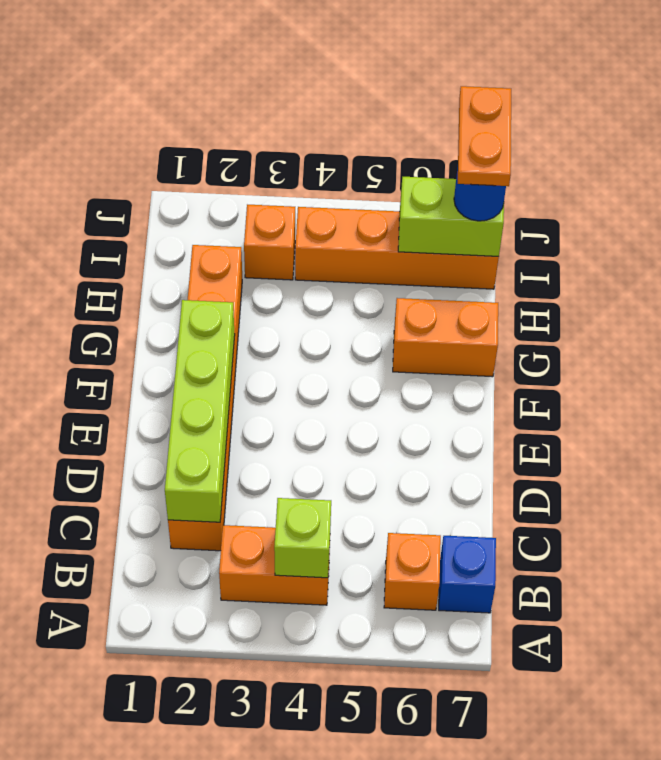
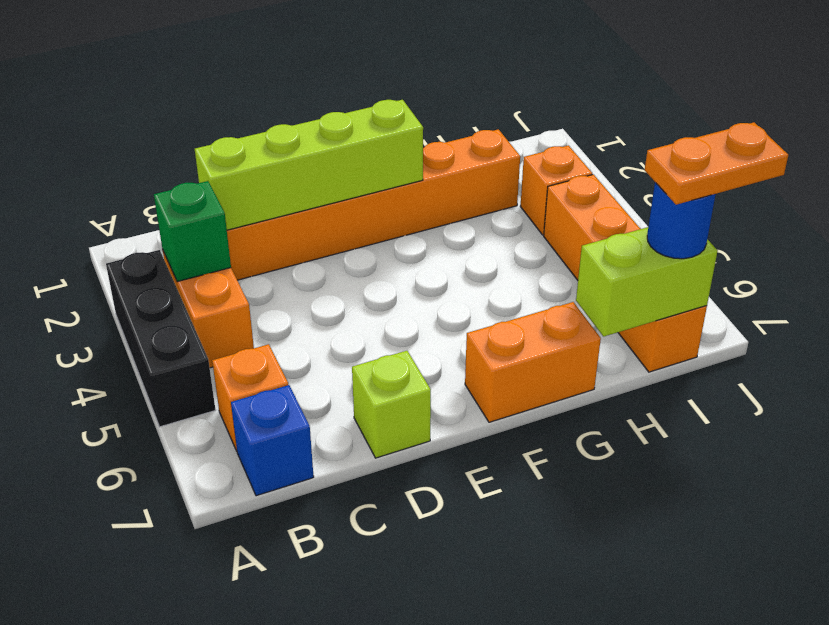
none -> black 1x3 brick [106,250,215,427]
none -> green 1x1 brick [154,181,231,282]
lime 1x1 brick [274,498,331,578] -> lime 1x1 brick moved to [352,351,431,458]
orange 1x2 brick [393,298,498,377] -> orange 1x2 brick turned to [465,302,601,422]
lime 1x2 brick [398,177,504,257] -> lime 1x2 brick turned to [576,227,717,336]

